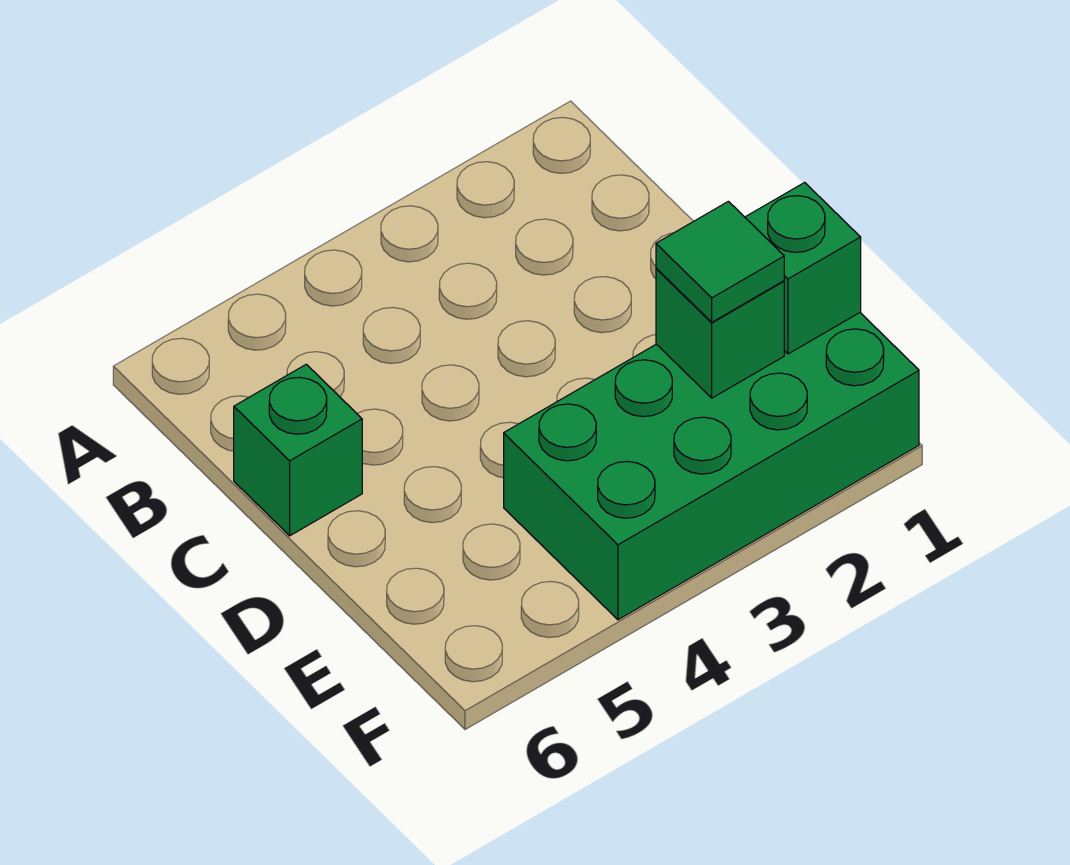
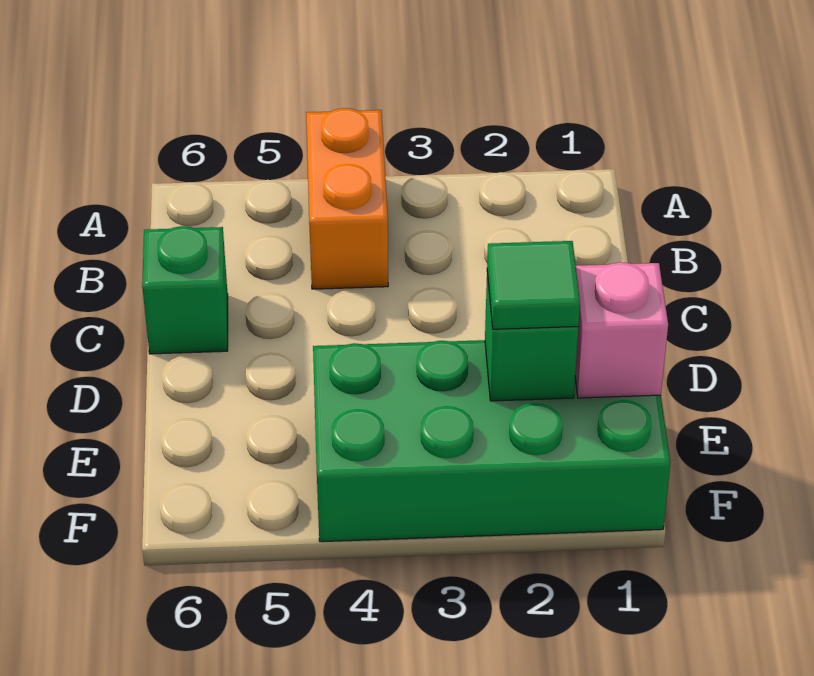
none -> orange 1x2 brick [306,108,388,289]
green 1x1 brick [745,182,861,354] -> pink 1x1 brick [575,262,668,398]

